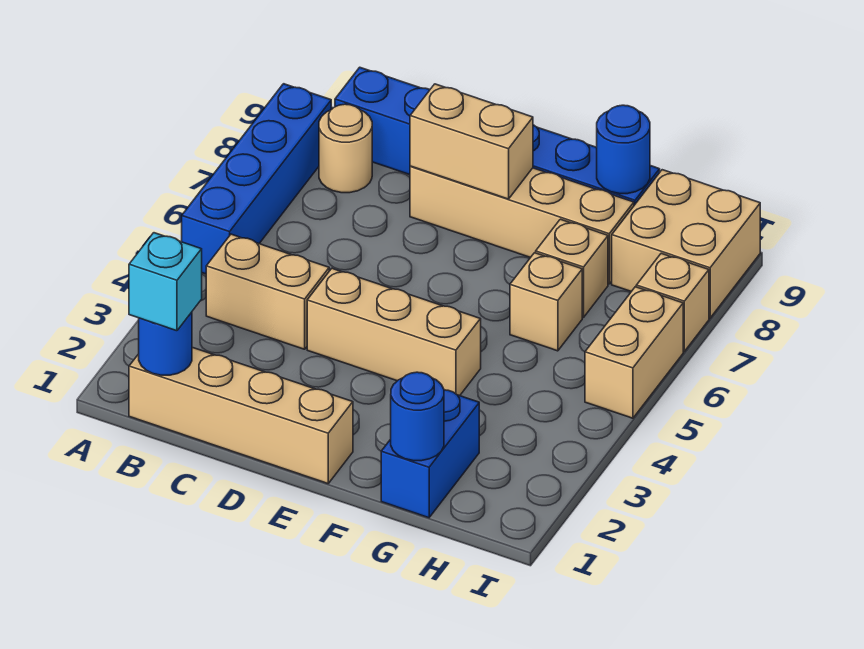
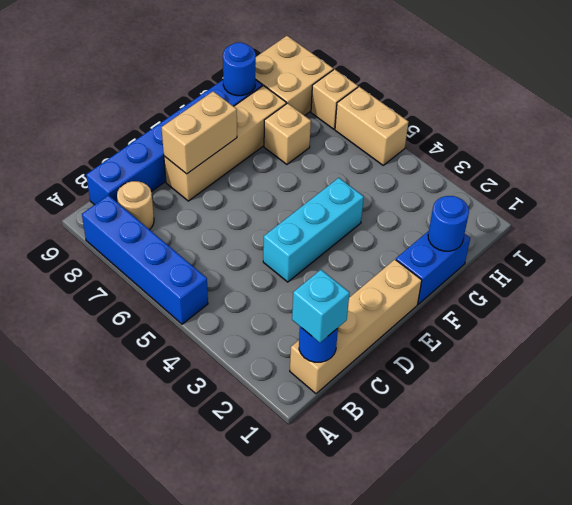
tan 1x2 brick [206,234,329,349] -> none
tan 1x3 brick [307,268,481,396] -> cyan 1x3 brick [263,178,364,282]
blue 1x2 brick [381,390,479,518] -> blue 1x2 brick turned to [396,231,470,304]
tan 1x1 brick [510,253,582,351] -> none

